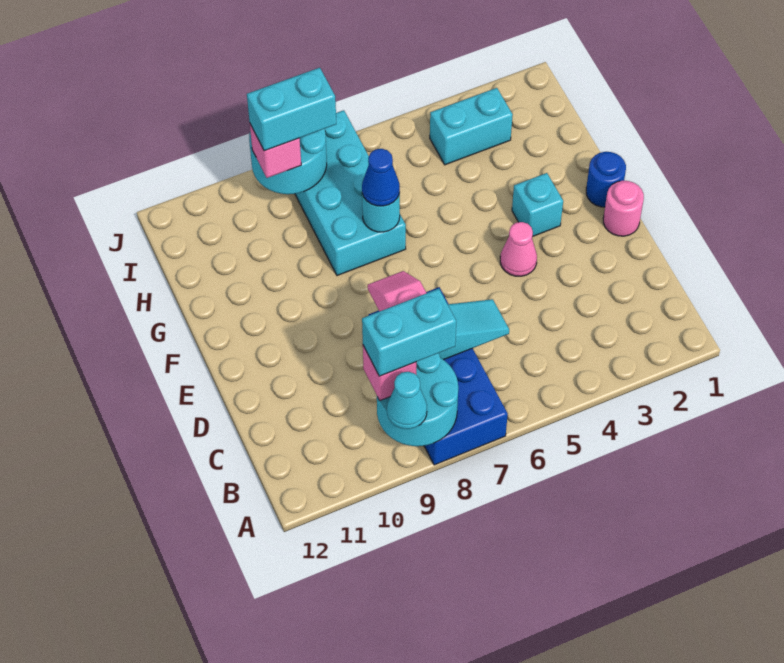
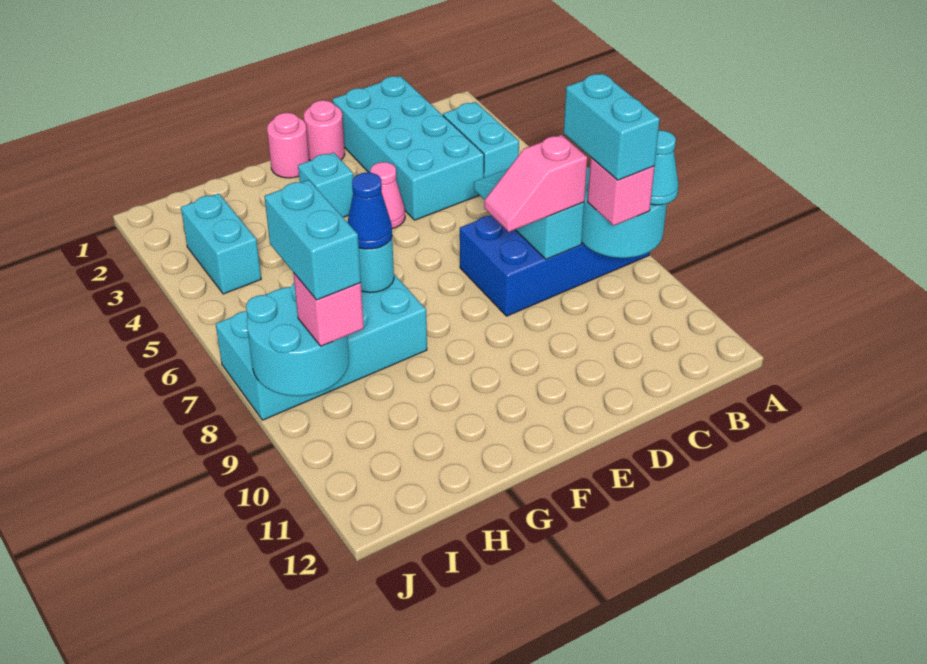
none -> cyan 1x2 brick [443,102,519,178]
none -> cyan 2x4 brick [333,76,484,220]
blue 1x1 round brick [586,152,626,207] -> pink 1x1 round brick [267,113,309,178]

